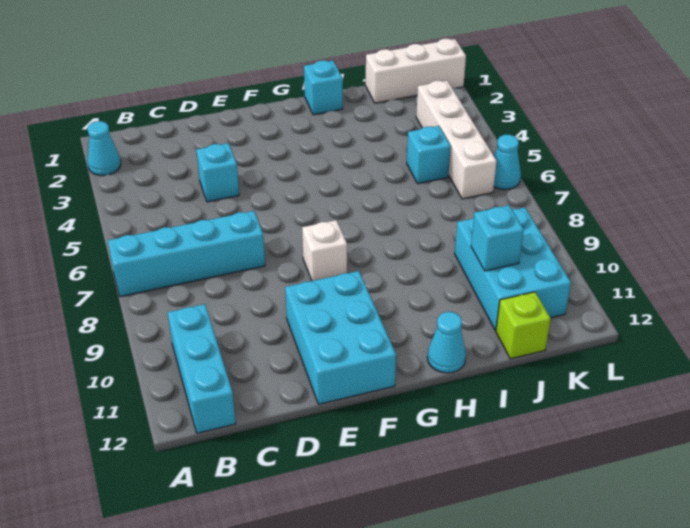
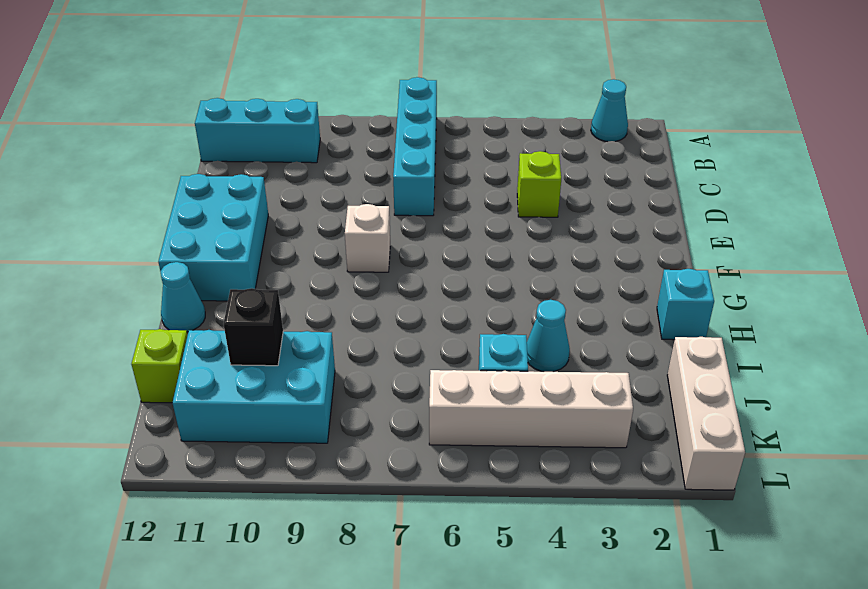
cyan 1x1 brick [196,143,239,202] -> lime 1x1 brick [517,151,561,217]
cyan 2x3 brick [285,271,396,404] -> cyan 2x3 brick turned to [158,174,268,301]
cyan 1x1 brick [471,205,524,271] -> black 1x1 brick [224,288,283,366]
cyan 1x1 cone [494,135,521,190] -> cyan 1x1 cone moved to [527,300,570,372]

